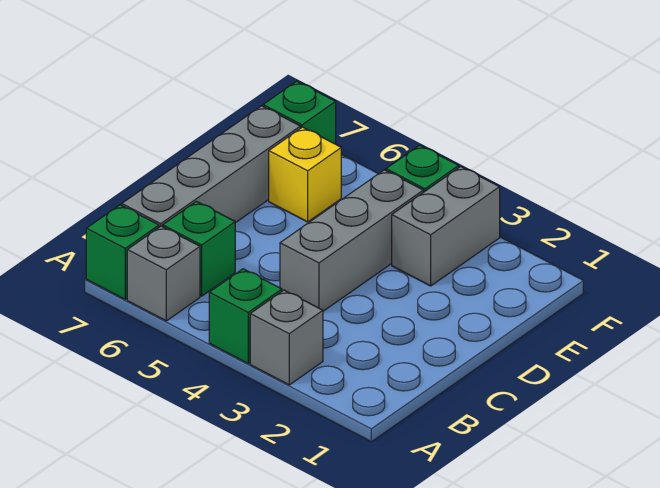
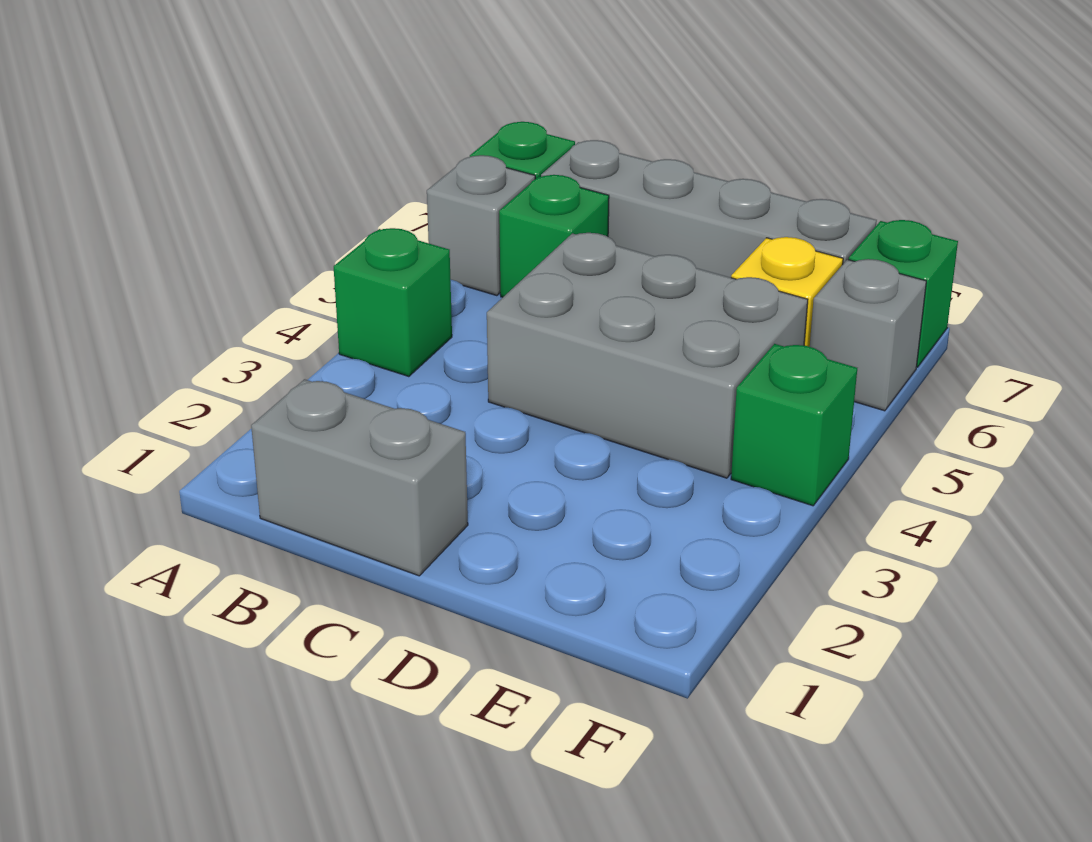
grey 1x1 brick [250,290,323,385] -> grey 1x1 brick moved to [810,259,926,411]
grey 1x3 brick [280,170,423,311] -> grey 2x3 brick [487,233,808,478]
grey 1x2 brick [392,167,500,286] -> grey 1x2 brick moved to [251,379,468,576]

